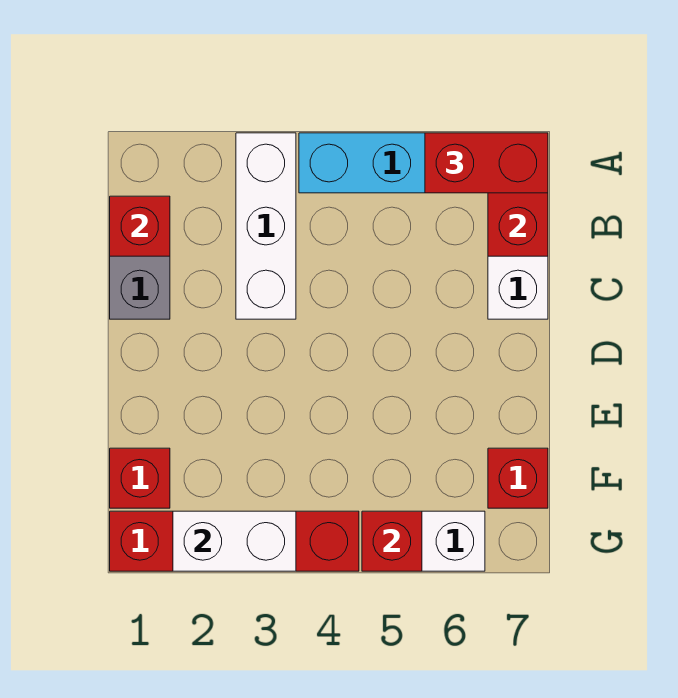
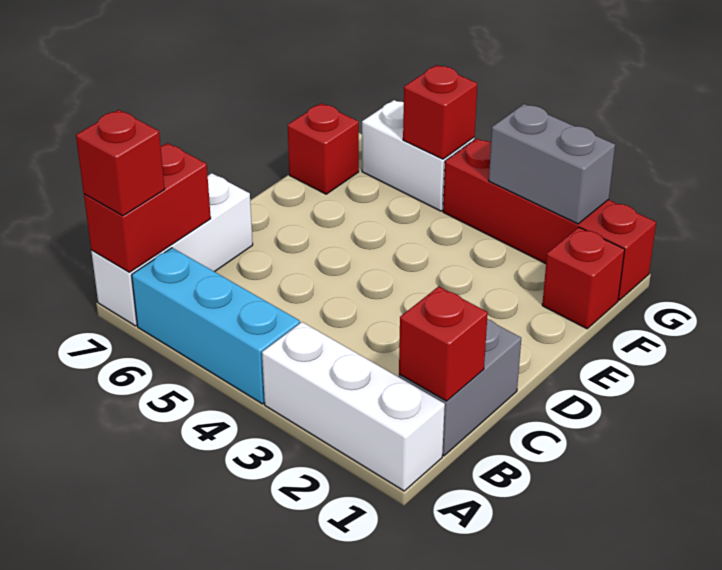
white 1x3 brick [236,133,296,319] -> white 1x3 brick turned to [262,322,445,491]
red 1x2 brick [425,133,548,193] -> red 1x1 brick [76,110,165,216]
white 1x2 brick [173,511,296,571] -> grey 1x2 brick [489,104,615,224]

